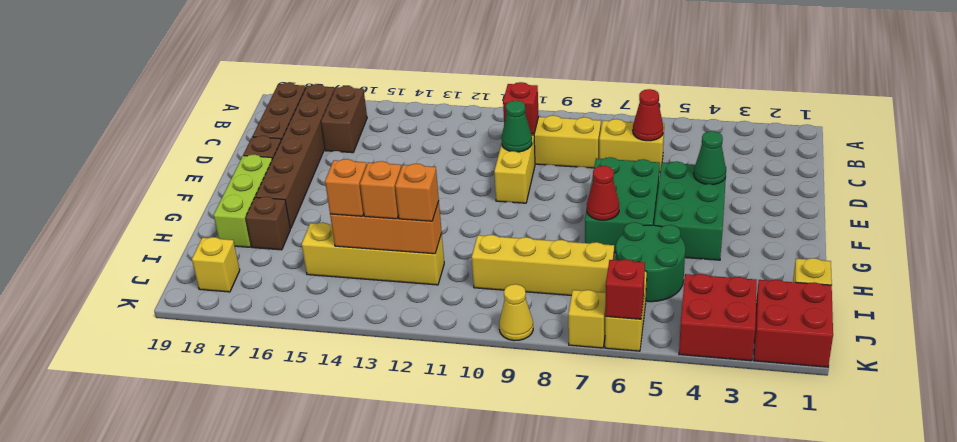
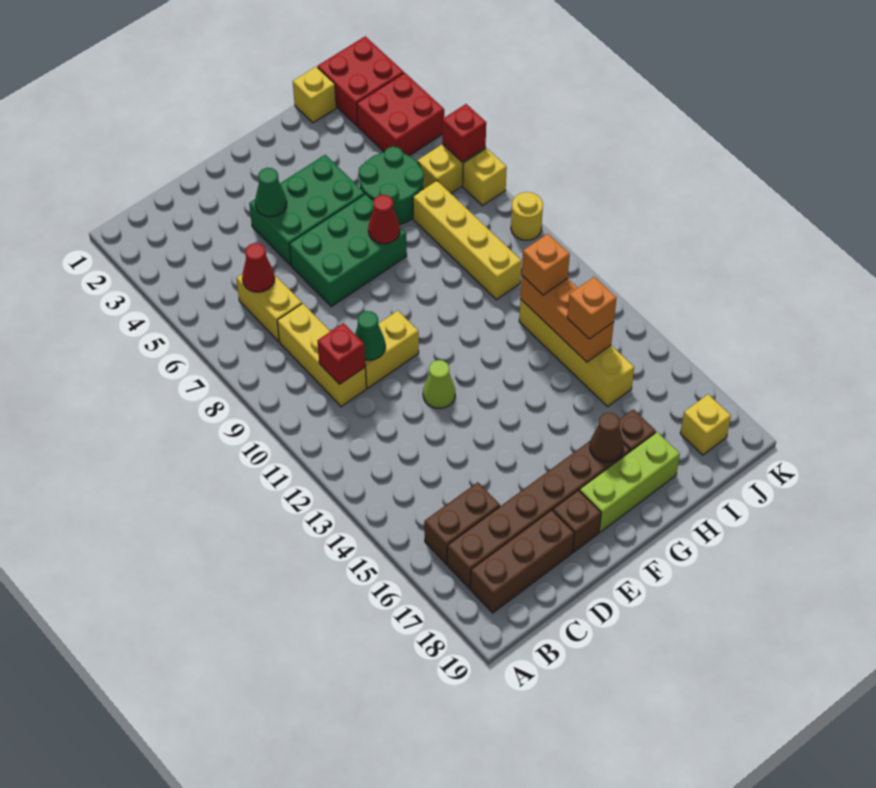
none -> lime 1x1 cone [423,360,455,409]
none -> brown 1x1 cone [590,413,624,462]
orange 1x1 brick [360,161,401,219] -> none
yellow 1x1 cone [499,284,533,341] -> yellow 1x1 round brick [511,192,543,240]

